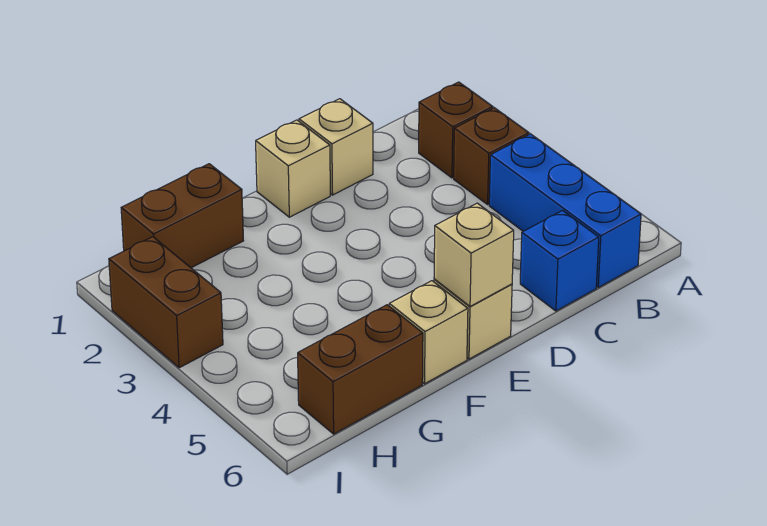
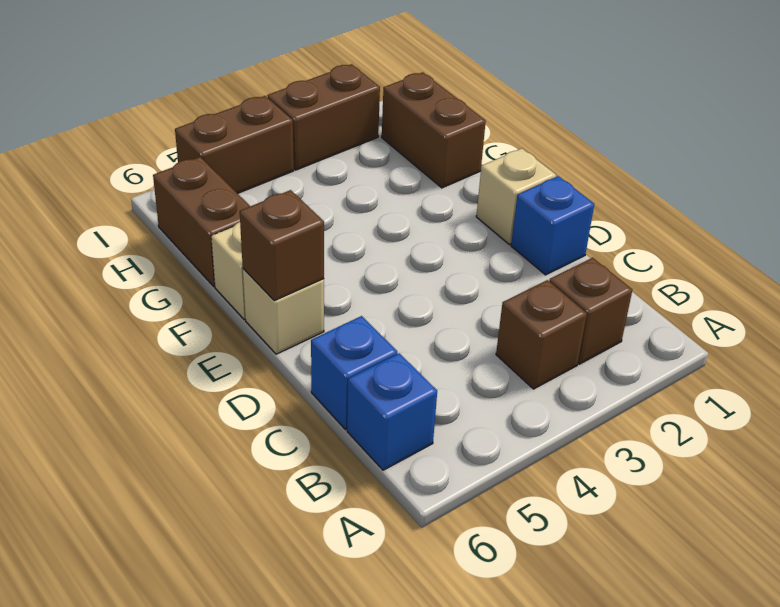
blue 1x3 brick [489,134,641,287] -> blue 1x1 brick [347,353,437,470]
tan 1x1 brick [299,99,373,195] -> blue 1x1 brick [511,176,594,275]
tan 1x1 brick [434,203,514,306] -> brown 1x1 brick [240,190,324,301]
none -> brown 1x2 brick [175,96,294,194]

